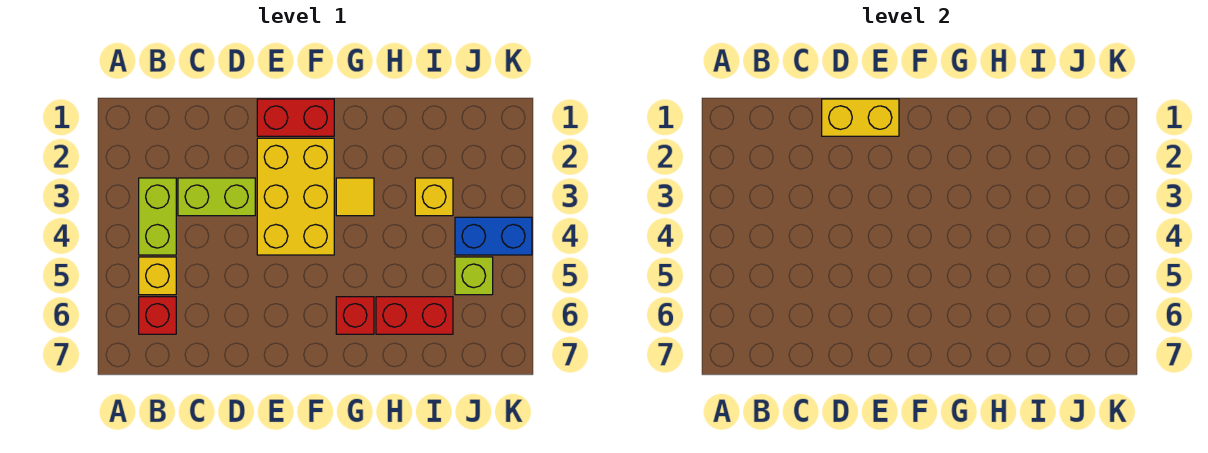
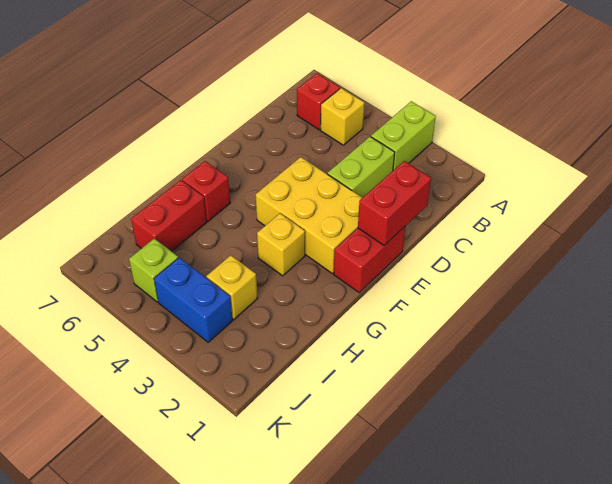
lime 1x2 brick [139,178,176,255] -> lime 1x2 brick turned to [371,101,436,170]
yellow 1x2 brick [822,99,899,136] -> red 1x2 brick [358,161,431,245]
yellow 1x1 tile [336,178,374,216] -> yellow 1x1 brick [257,213,305,276]
blue 1x2 brick [455,217,532,255] -> blue 1x2 brick turned to [154,258,233,342]

